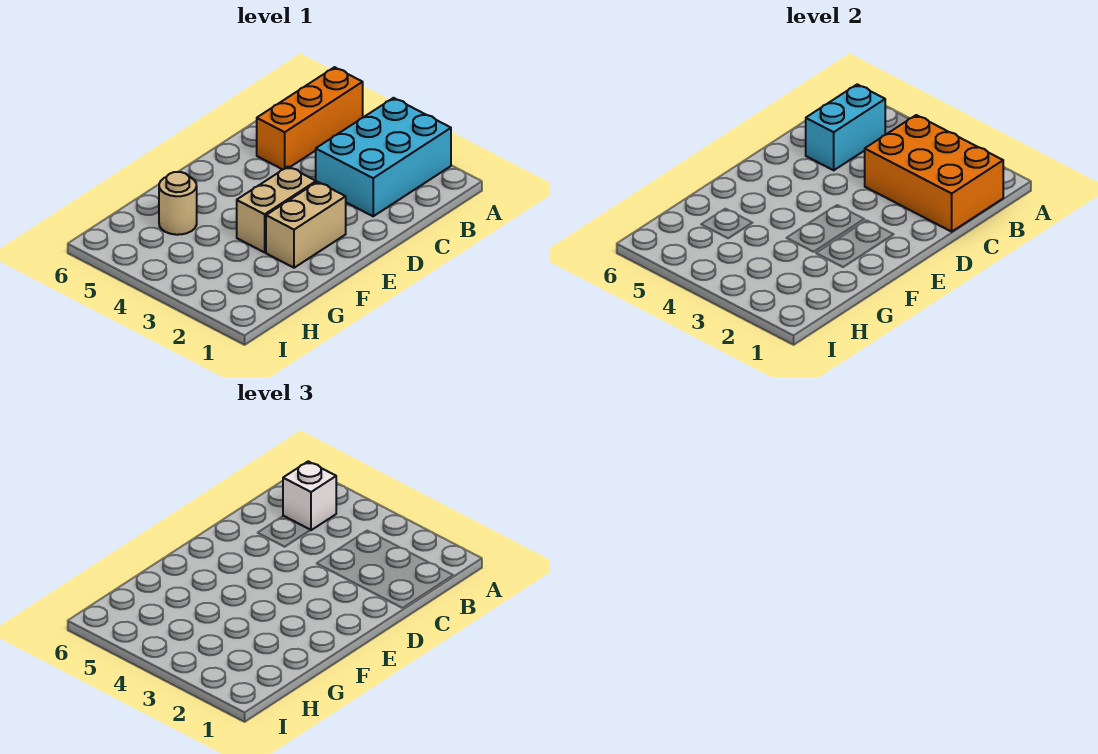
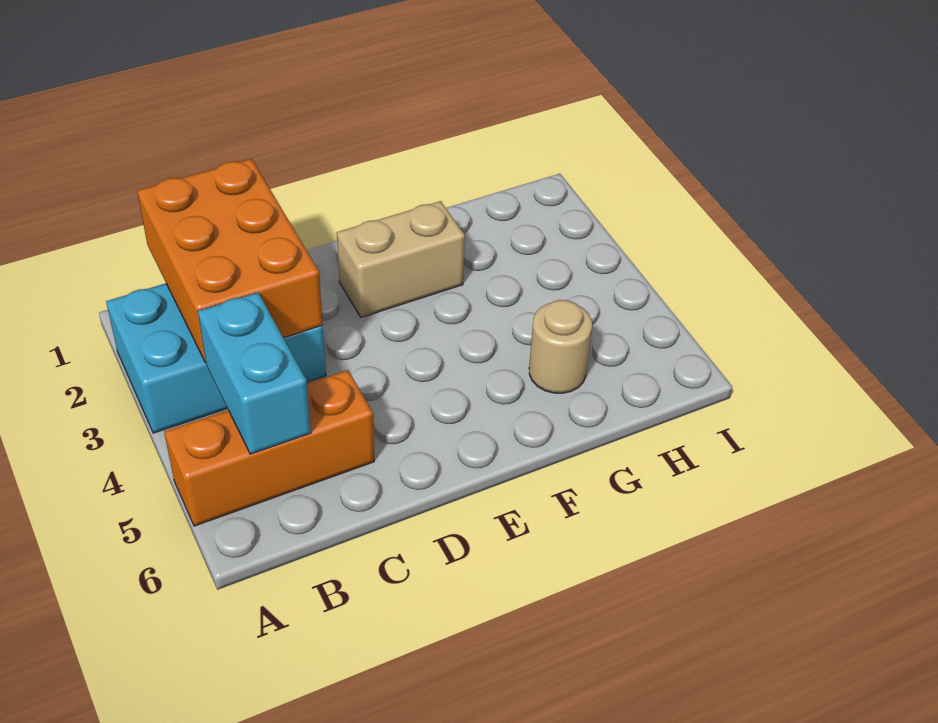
cyan 1x2 brick [806,84,885,170] -> cyan 1x2 brick turned to [198,292,311,454]
white 1x1 brick [283,461,336,530] -> none
tan 1x2 brick [237,167,316,252] -> none

